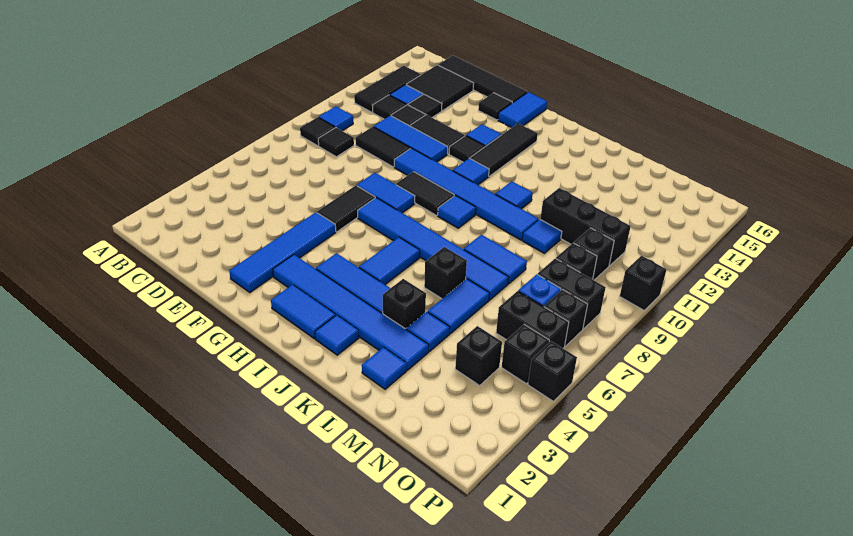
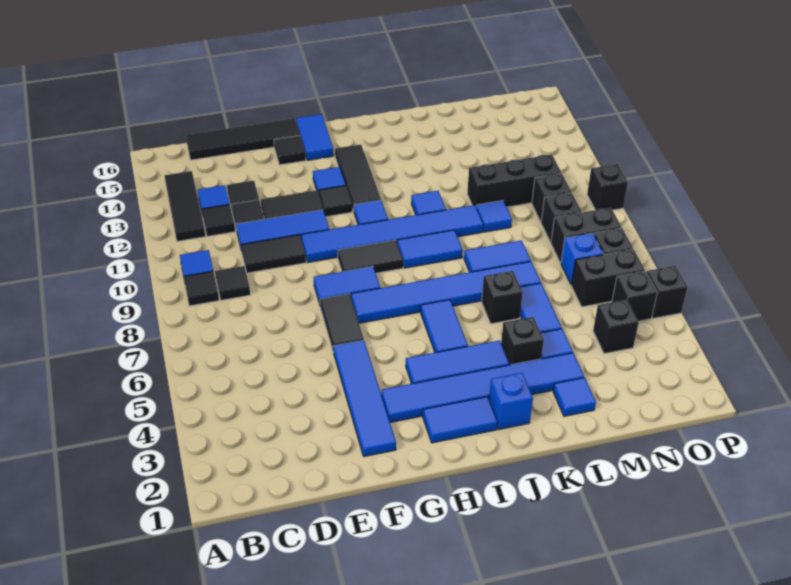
black 2x2 tile [406,65,474,111] -> none
blue 1x1 tile [438,195,476,228] -> blue 1x2 tile [397,230,463,268]
blue 1x1 tile [315,315,359,355] -> blue 1x1 brick [489,373,533,430]

